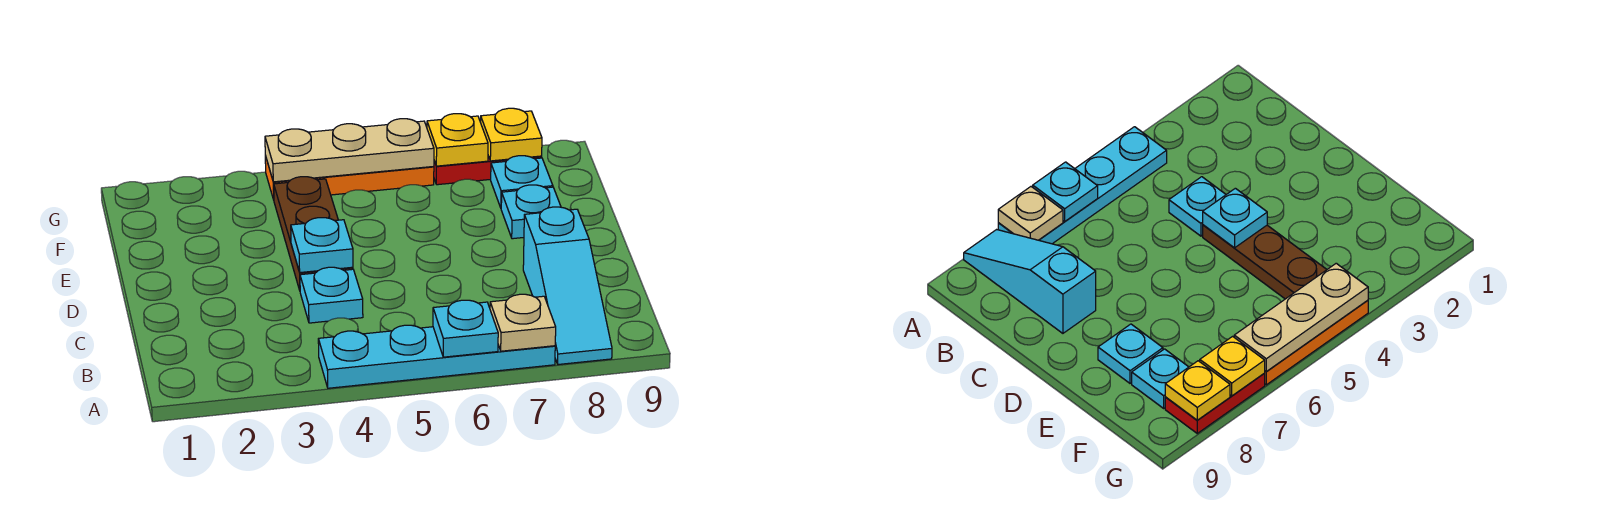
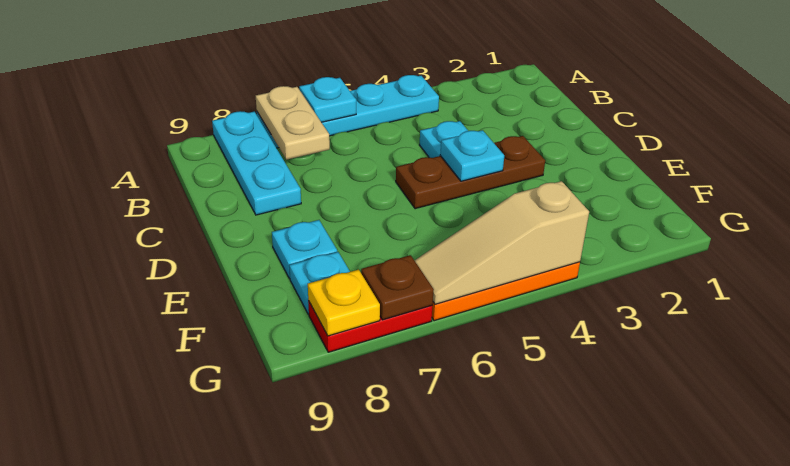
tan 1x1 plate [490,294,556,351] -> tan 1x2 plate [256,86,330,160]
cyan 1x3 slope [523,207,612,364] -> cyan 1x3 plate [212,111,301,215]
brown 1x3 plate [274,177,353,290] -> brown 1x3 plate turned to [396,136,545,209]
tan 1x3 plate [265,119,434,182] -> tan 1x3 slope [414,181,589,304]
yellow 1x1 plate [427,114,488,166] -> brown 1x1 plate [361,255,434,320]

